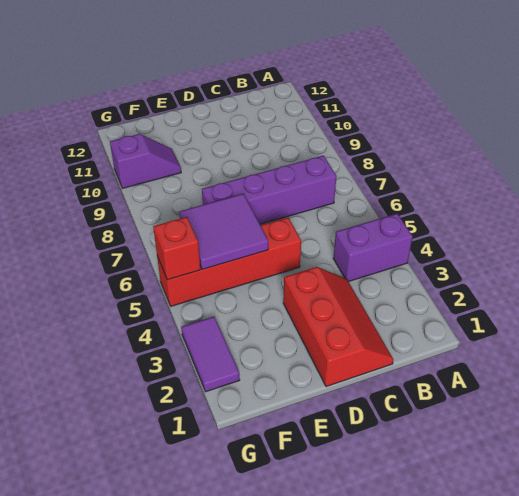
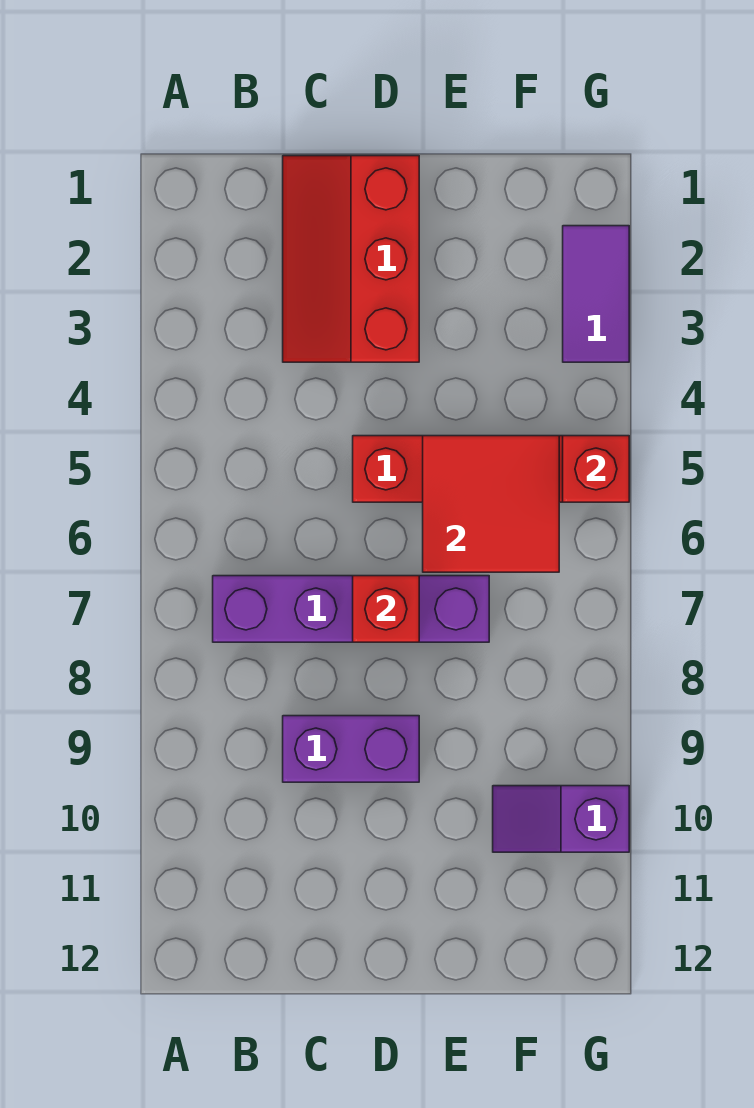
purple 1x2 brick [333,214,413,282] -> purple 1x2 brick moved to [283,716,419,782]
none -> red 1x1 brick [353,576,419,642]
purple 2x2 tile [179,194,268,269] -> red 2x2 tile [423,436,559,572]

